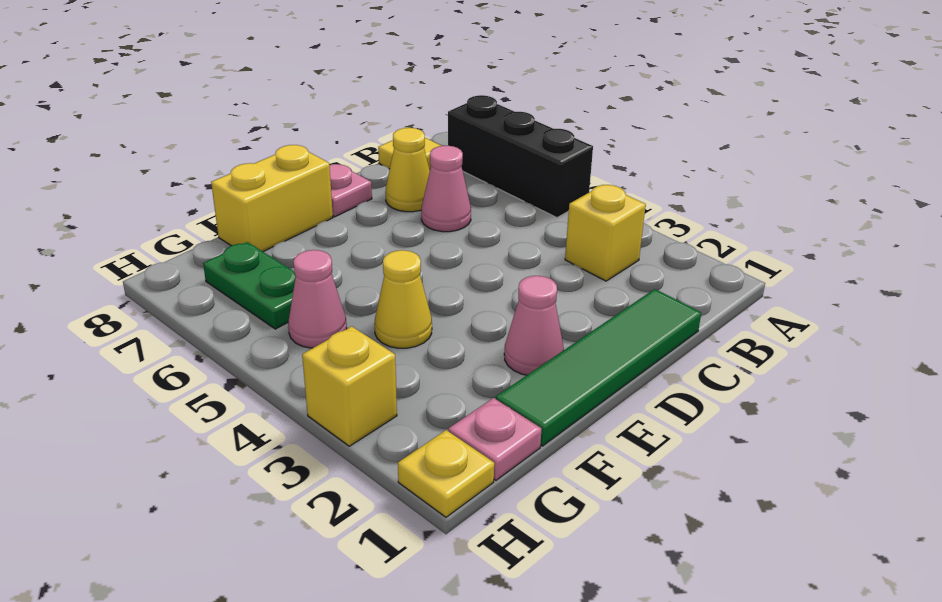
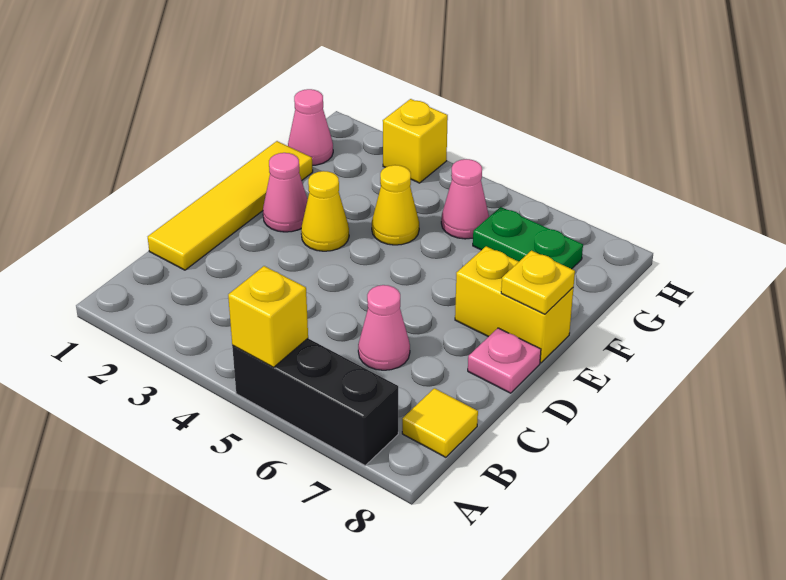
yellow 1x1 brick [565,185,646,281] -> yellow 1x1 brick moved to [228,266,308,367]
green 1x4 tile [496,289,701,446] -> yellow 1x4 tile [148,141,313,270]
yellow 1x1 cone [385,128,430,212] -> yellow 1x1 cone moved to [301,171,349,251]
yellow 1x2 brick [211,145,333,252] -> yellow 1x2 brick turned to [455,246,573,363]
pink 1x1 plate [448,398,541,480] -> pink 1x1 cone [288,89,333,165]
yellow 1x1 plate [398,430,494,517] -> yellow 1x1 plate moved to [501,251,575,314]

